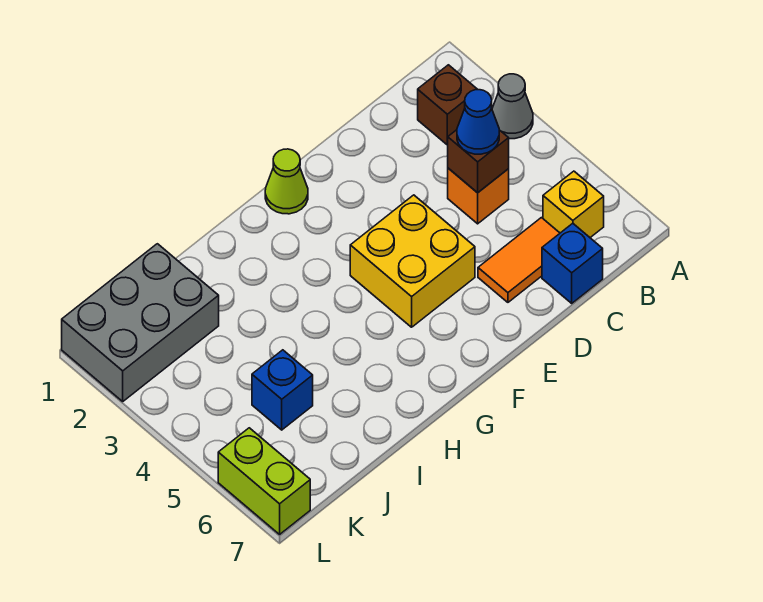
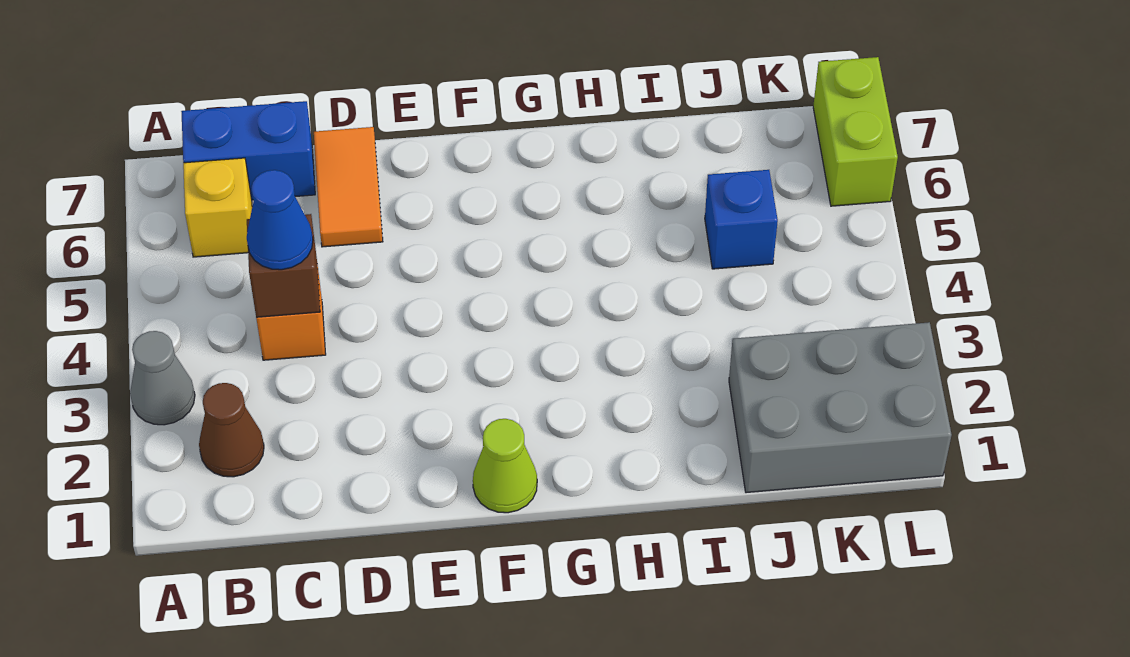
brown 1x1 brick [418,65,478,145] -> brown 1x1 cone [199,383,264,477]
orange 1x2 tile [478,218,560,302] -> orange 1x2 tile turned to [314,127,383,247]
blue 1x1 brick [542,223,603,303] -> blue 1x2 brick [181,101,315,200]
yellow 2x2 brick [350,195,475,327] -> none

